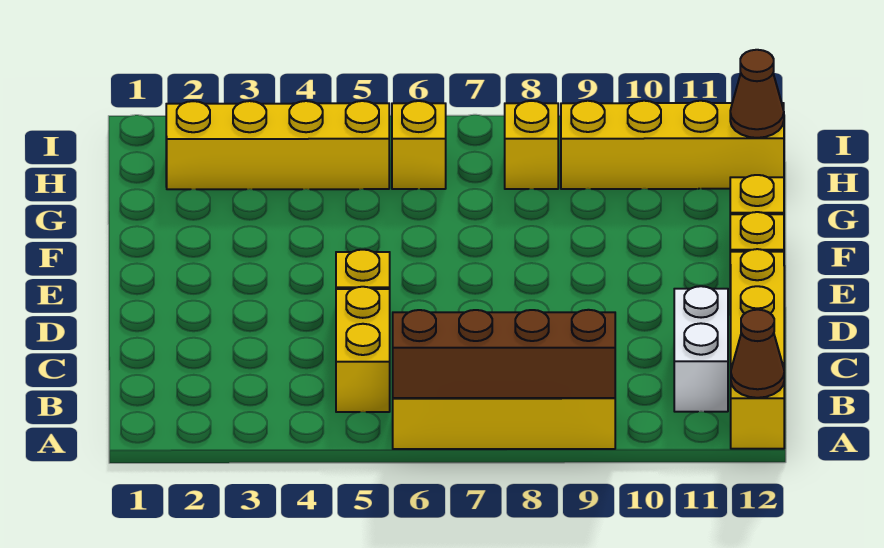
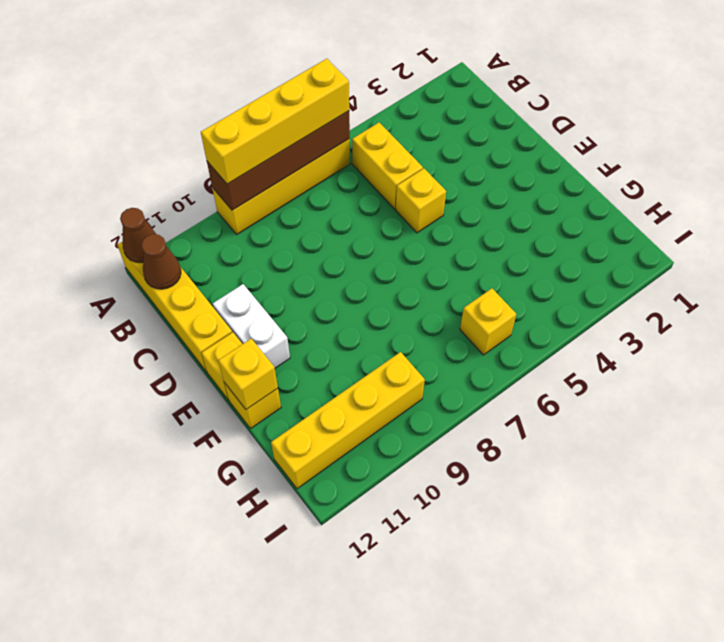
white 1x2 brick [674,286,728,412] -> white 1x2 brick moved to [213,284,290,368]
yellow 1x4 brick [166,101,389,189] -> yellow 1x4 brick moved to [201,59,349,184]
yellow 1x1 brick [505,101,558,189] -> yellow 1x1 brick moved to [218,339,278,410]
brown 1x1 cone [730,50,784,138] -> brown 1x1 cone moved to [141,234,181,289]

